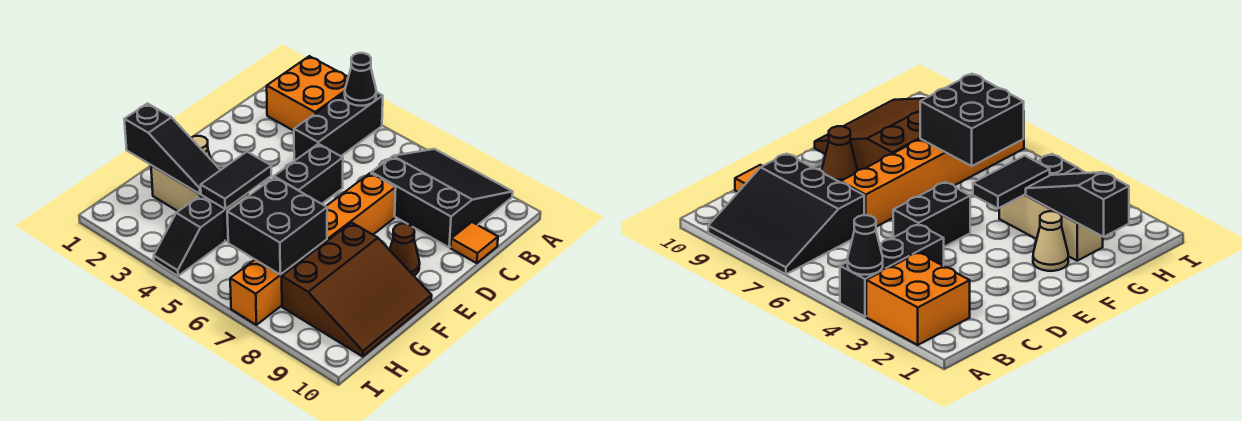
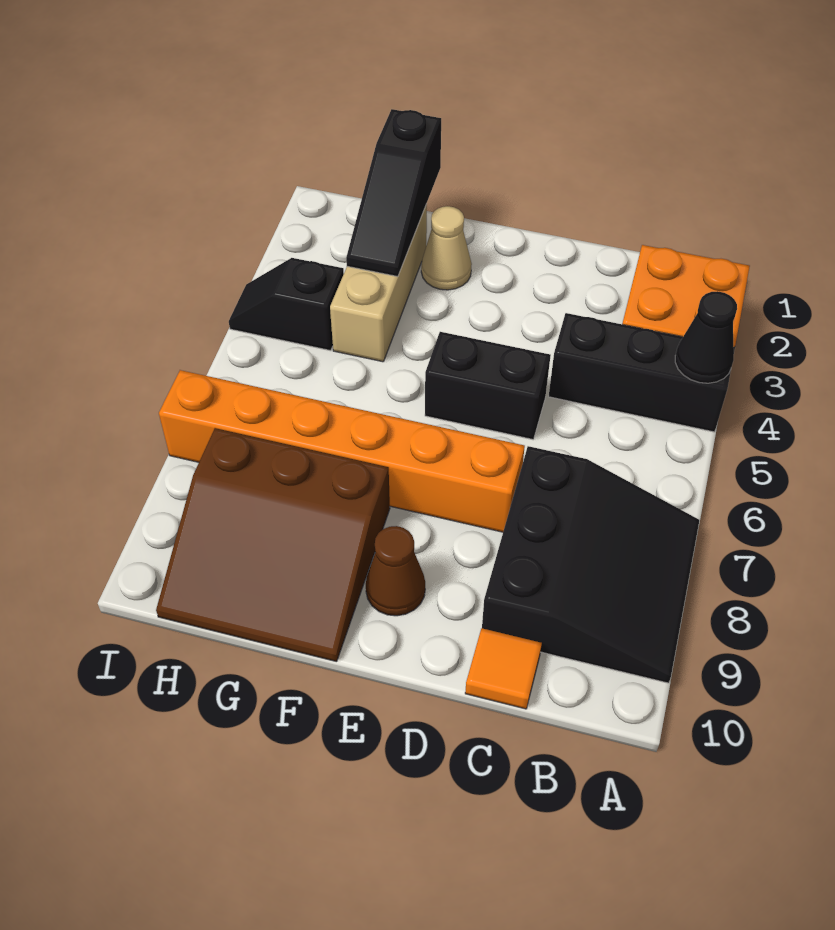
black 1x2 tile [201,152,271,209] -> none
black 2x2 brick [227,177,327,275] -> none

